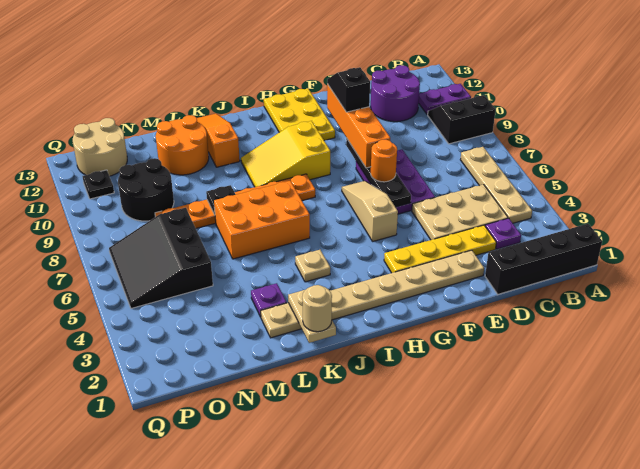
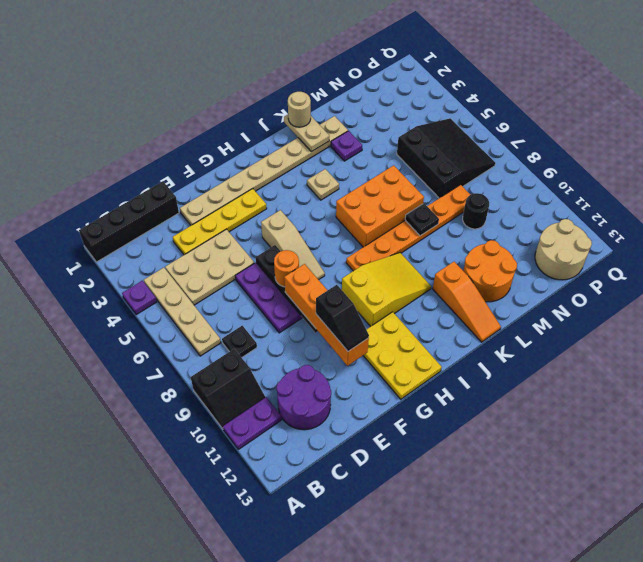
purple 1x1 plate [485,218,521,249] -> purple 1x1 plate moved to [122,281,157,315]
black 2x2 round brick [118,158,174,221] -> black 1x1 round brick [463,193,489,229]
black 1x1 plate [82,170,114,199] -> black 1x1 plate moved to [222,326,257,358]

